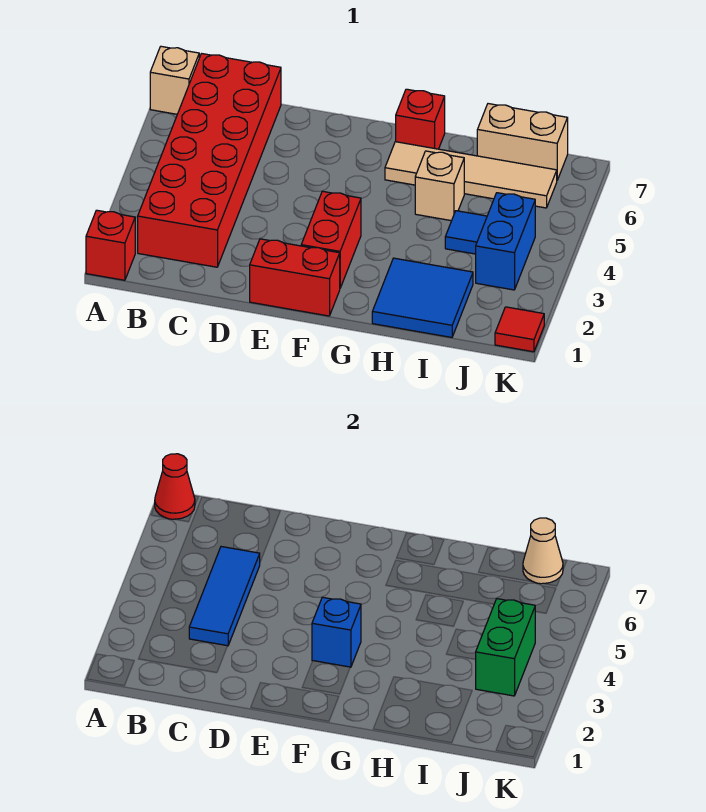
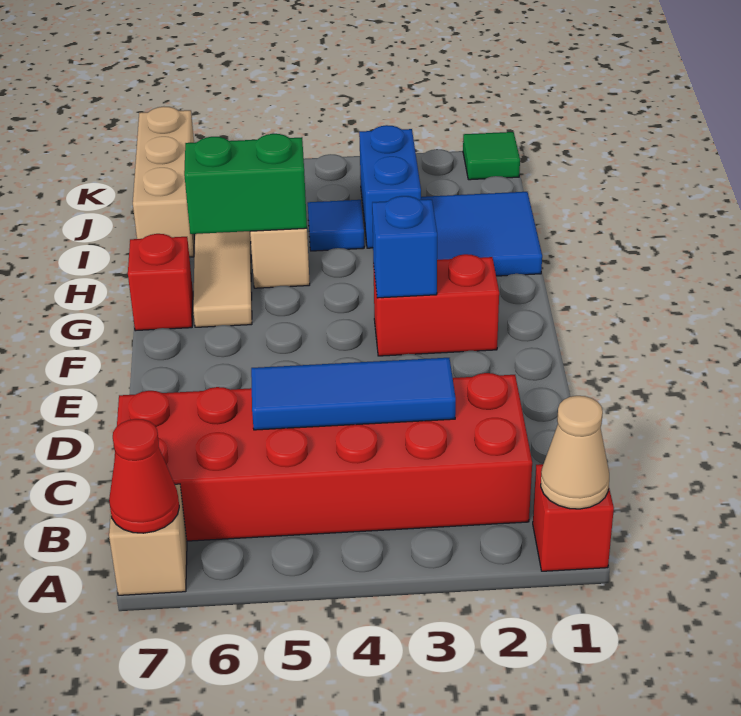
red 1x2 brick [250,239,340,316] -> none
tan 1x2 brick [477,104,568,180] -> tan 1x3 brick [133,107,194,257]
blue 1x2 brick [476,193,535,290] -> blue 1x2 brick turned to [359,125,421,248]
green 1x2 brick [475,599,536,696] -> green 1x2 brick moved to [184,134,307,234]
tan 1x1 cone [523,518,563,584] -> tan 1x1 cone moved to [541,396,609,509]
red 1x1 tile [495,307,544,352] -> green 1x1 tile [463,132,520,180]

